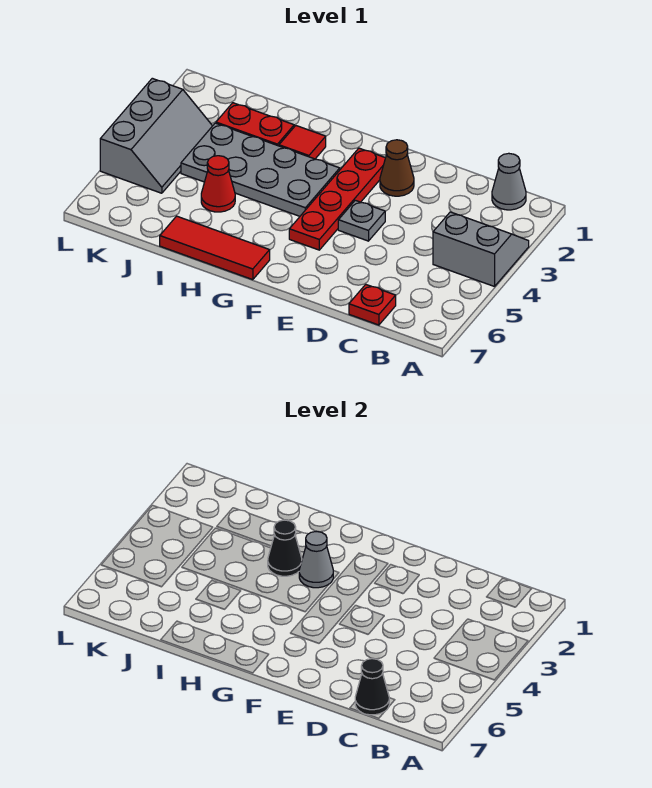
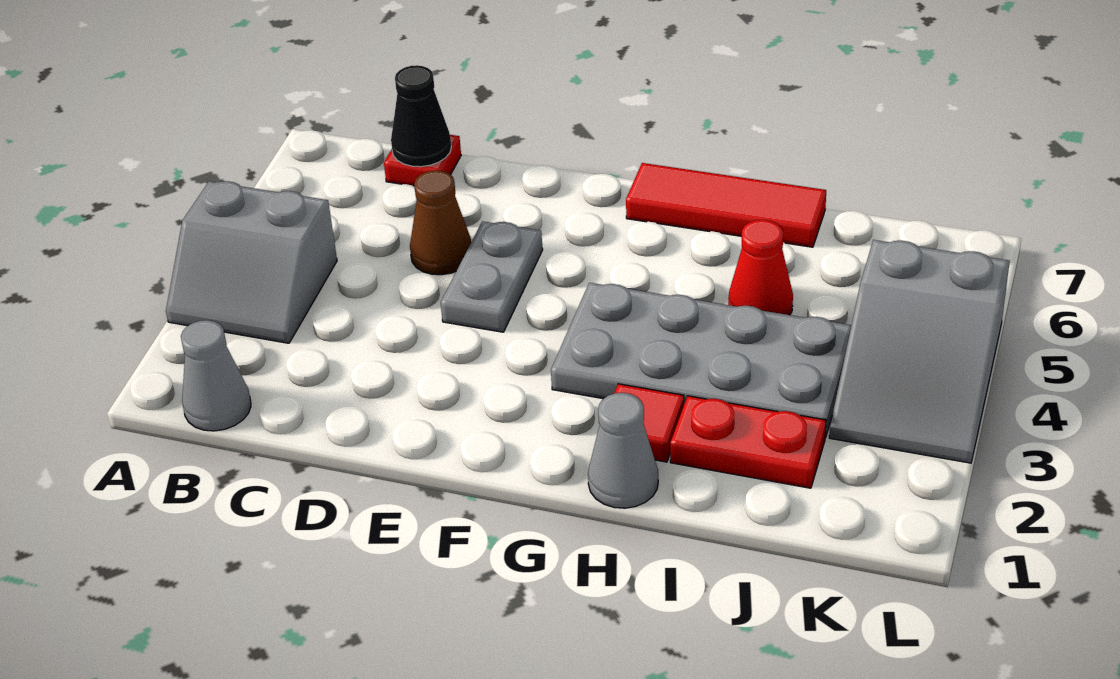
brown 1x1 cone [380,140,414,196] -> brown 1x1 cone moved to [410,170,471,275]
grey 1x1 plate [338,200,385,241] -> grey 1x2 plate [441,221,543,332]
red 1x4 plate [289,148,385,250] -> none
grey 1x1 cone [299,532,333,588] -> grey 1x1 cone moved to [588,393,658,508]
black 1x1 cone [268,520,302,576] -> none
grey 2x3 slope [100,78,212,193] -> grey 2x3 slope turned to [829,240,1010,463]

